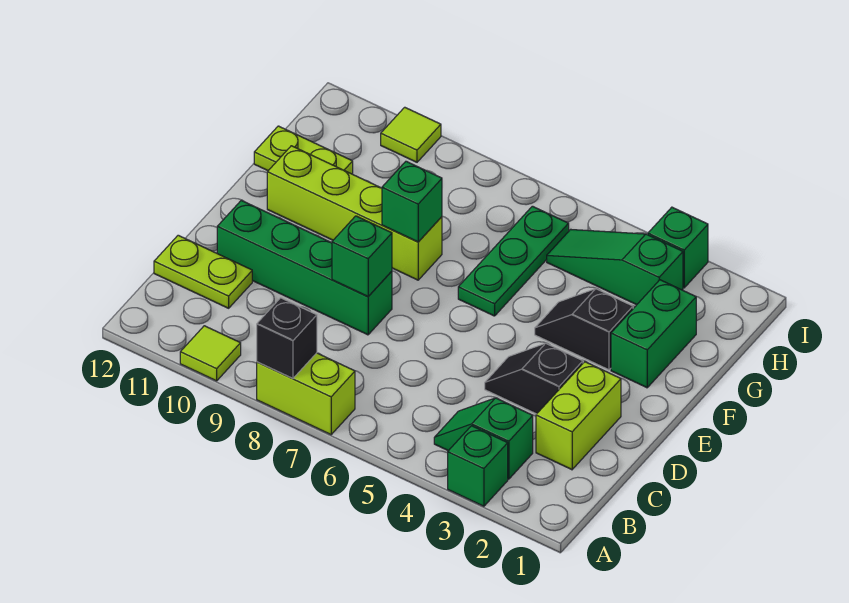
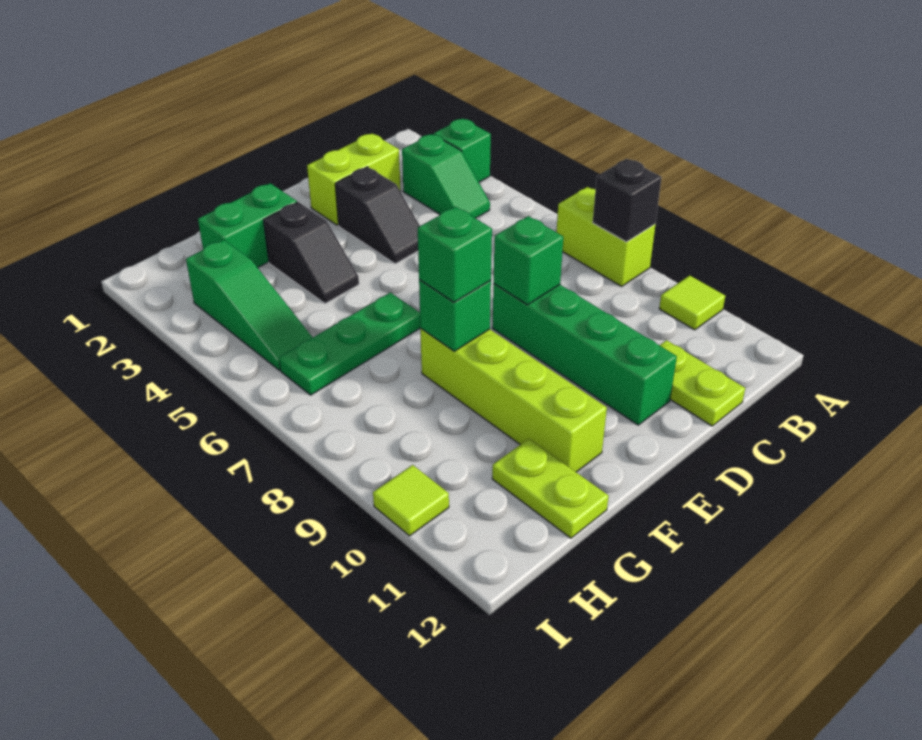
green 1x1 brick [648,207,708,288] -> green 1x1 brick moved to [418,207,492,302]

